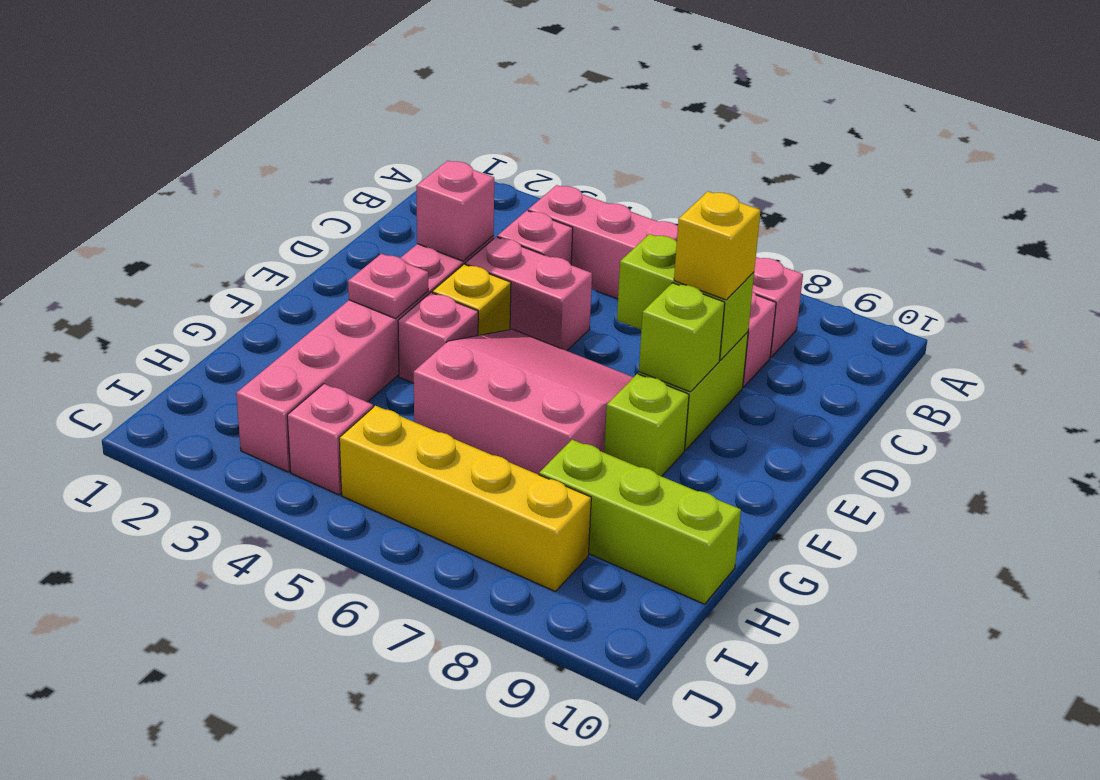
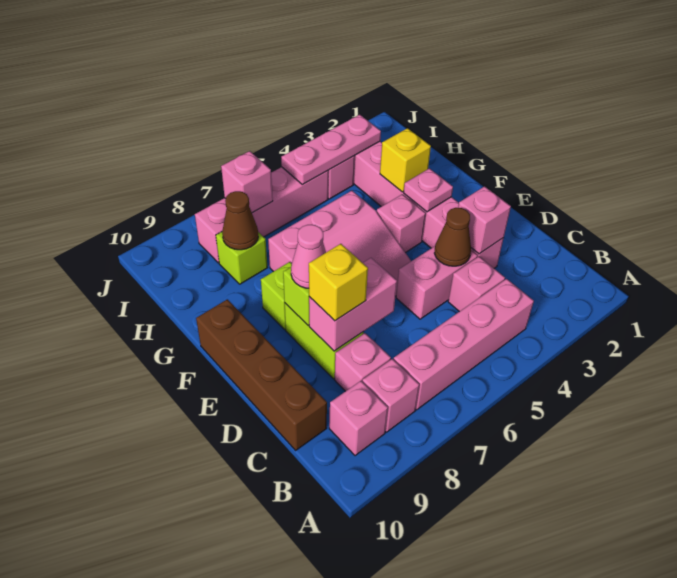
none -> pink 1x1 brick [329,381,388,456]
none -> brown 1x4 brick [196,299,327,450]
none -> brown 1x1 cone [434,208,471,266]
lime 1x2 brick [617,234,754,360] -> pink 1x2 brick [309,258,397,351]
yellow 1x1 brick [432,264,511,336] -> yellow 1x1 brick moved to [380,128,431,192]
none -> pink 1x1 cone [291,225,326,288]
lime 1x3 brick [539,440,741,604] -> lime 1x1 brick [216,232,267,284]
none -> brown 1x1 cone [222,191,258,250]
none -> pink 1x3 plate [281,115,381,185]
yellow 1x4 brick [339,406,591,592] -> pink 1x4 brick [195,167,328,263]
none -> pink 1x1 brick [221,151,273,213]

